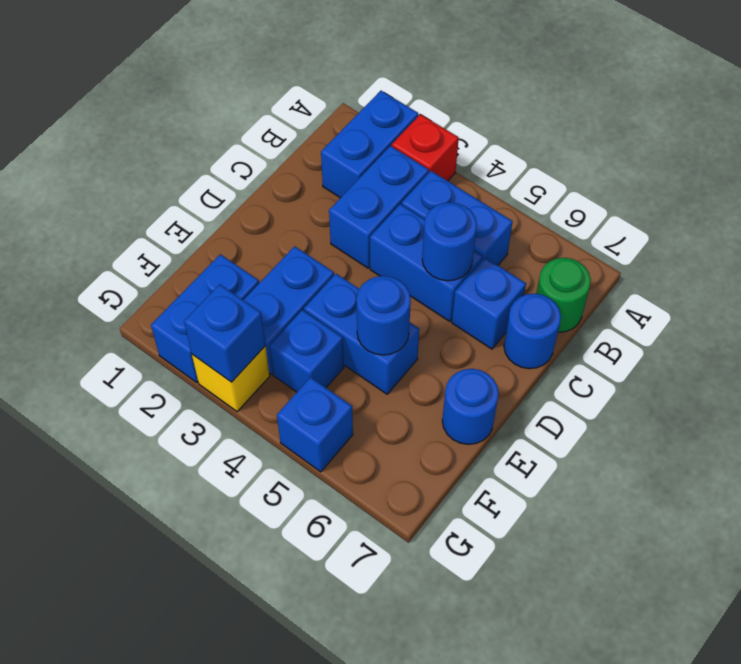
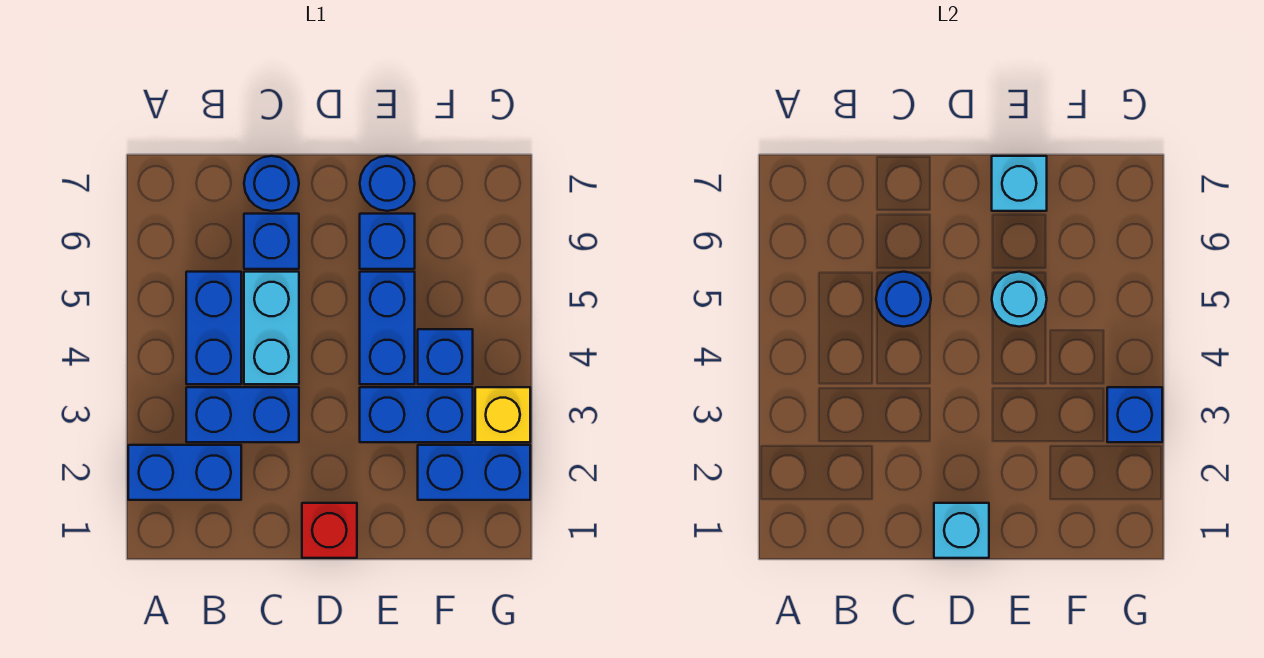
red 1x1 brick [392,114,459,181] -> red 1x1 brick moved to [302,503,357,558]
green 1x1 round brick [536,258,591,332] -> none
blue 1x2 brick [370,204,482,322] -> cyan 1x2 brick [244,272,299,384]
none -> cyan 1x1 brick [934,503,989,558]
blue 1x1 round brick [356,276,411,355] -> cyan 1x1 round brick [992,272,1047,327]
none -> cyan 1x1 brick [992,156,1047,211]
blue 1x1 brick [277,377,353,472] -> blue 1x1 brick moved to [360,214,415,269]

